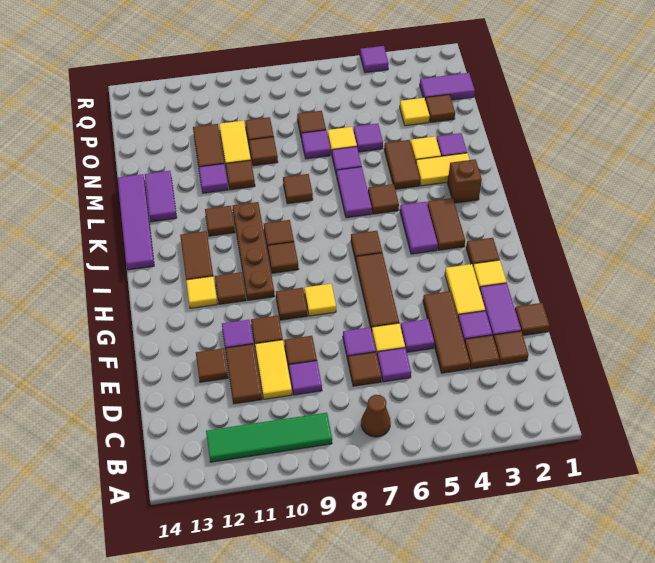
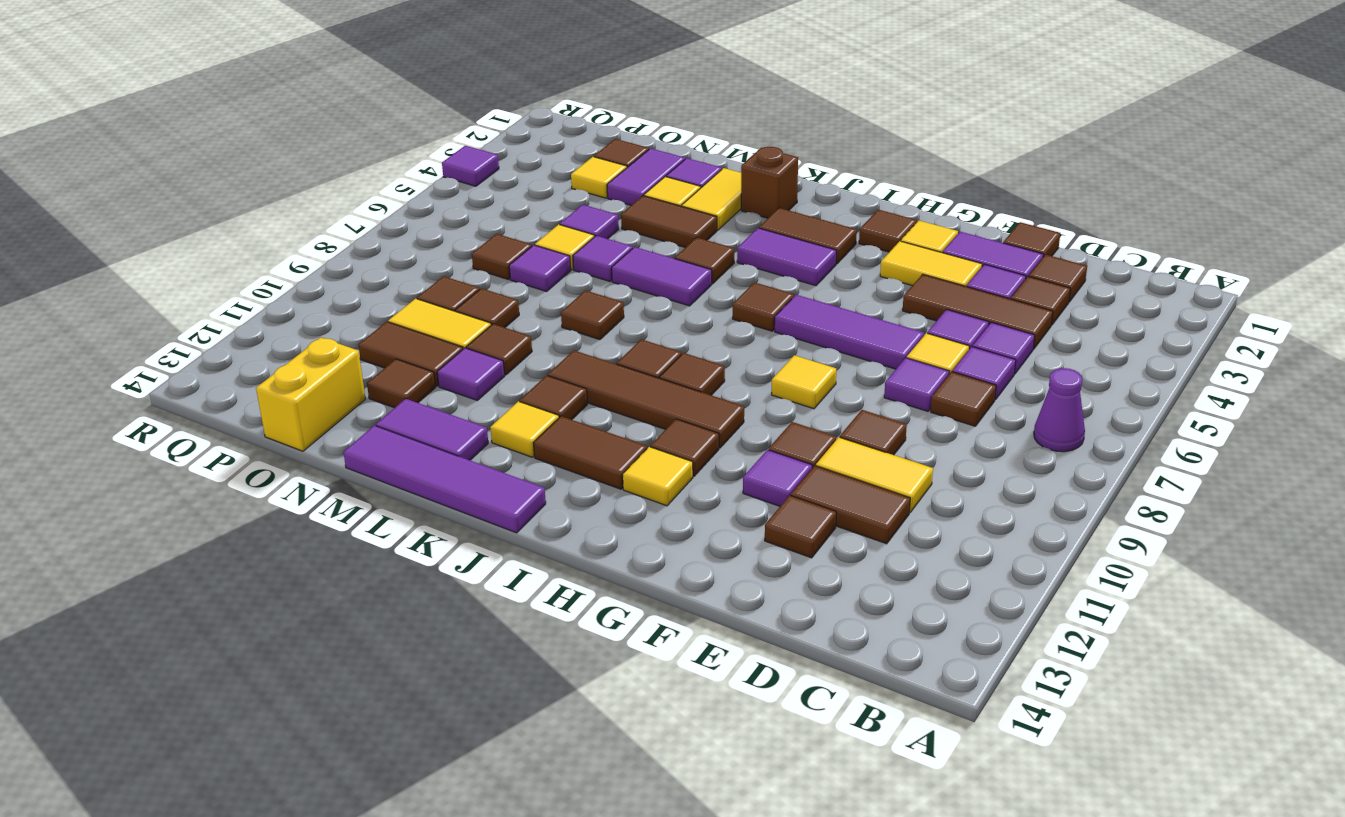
brown 1x1 cone [361,395,391,437] -> purple 1x1 cone [1034,368,1085,452]
green 1x4 tile [206,413,332,462] -> none
purple 1x1 tile [289,361,322,395] -> purple 1x1 tile moved to [973,322,1035,374]
brown 1x3 tile [356,253,399,330] -> purple 1x3 tile [775,295,924,369]
brown 1x1 tile [276,288,308,320] -> brown 1x1 tile moved to [367,359,436,408]
brown 1x4 plate [233,202,274,300] -> brown 1x4 tile [548,350,744,448]
none -> yellow 1x1 tile [490,401,559,457]
none -> yellow 1x2 brick [256,337,366,451]
purple 1x2 tile [420,73,475,100] -> purple 1x2 tile moved to [607,148,685,205]

